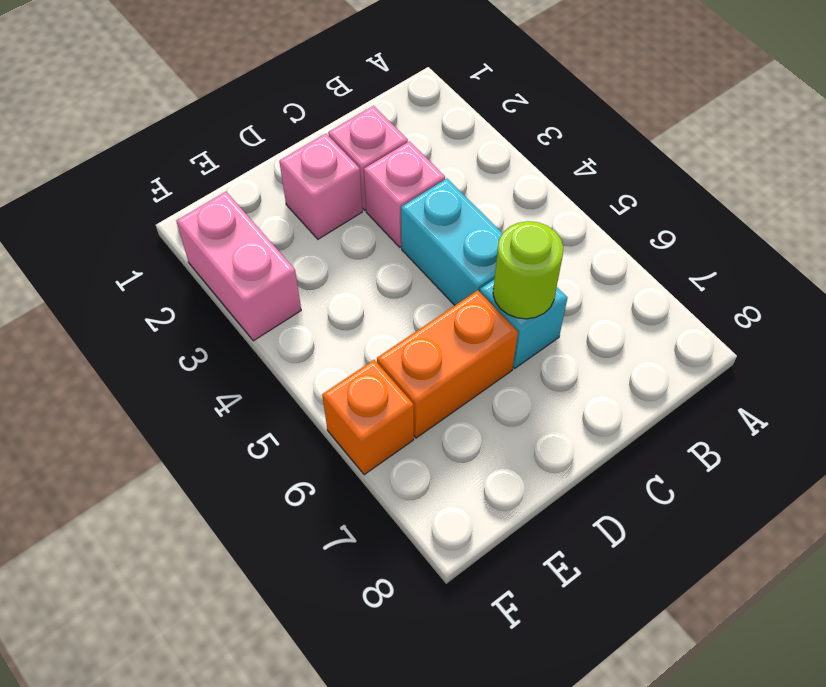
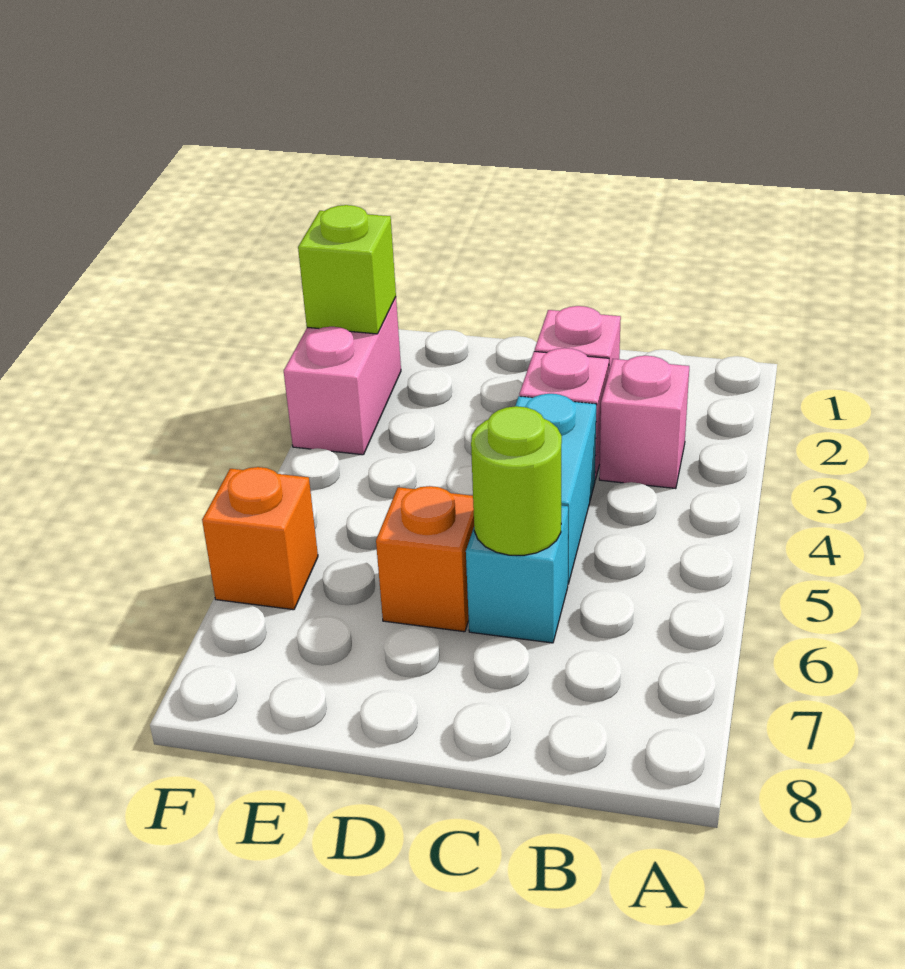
pink 1x1 brick [279,134,362,239] -> pink 1x1 brick moved to [599,356,689,489]
orange 1x2 brick [377,290,518,438] -> orange 1x1 brick [376,486,474,632]
none -> lime 1x1 brick [298,205,396,334]

